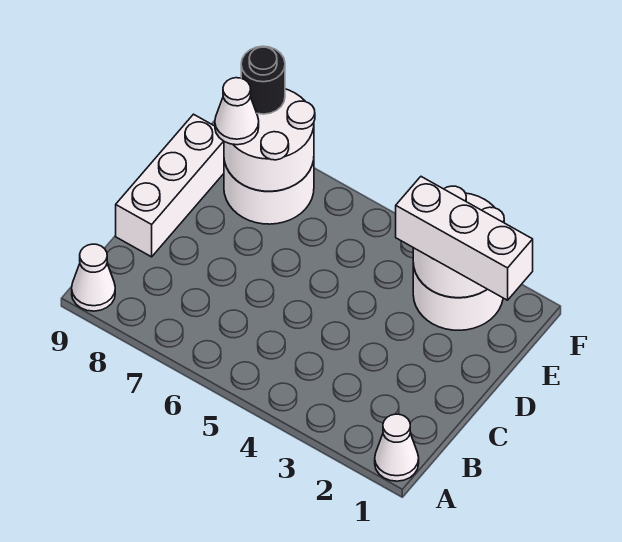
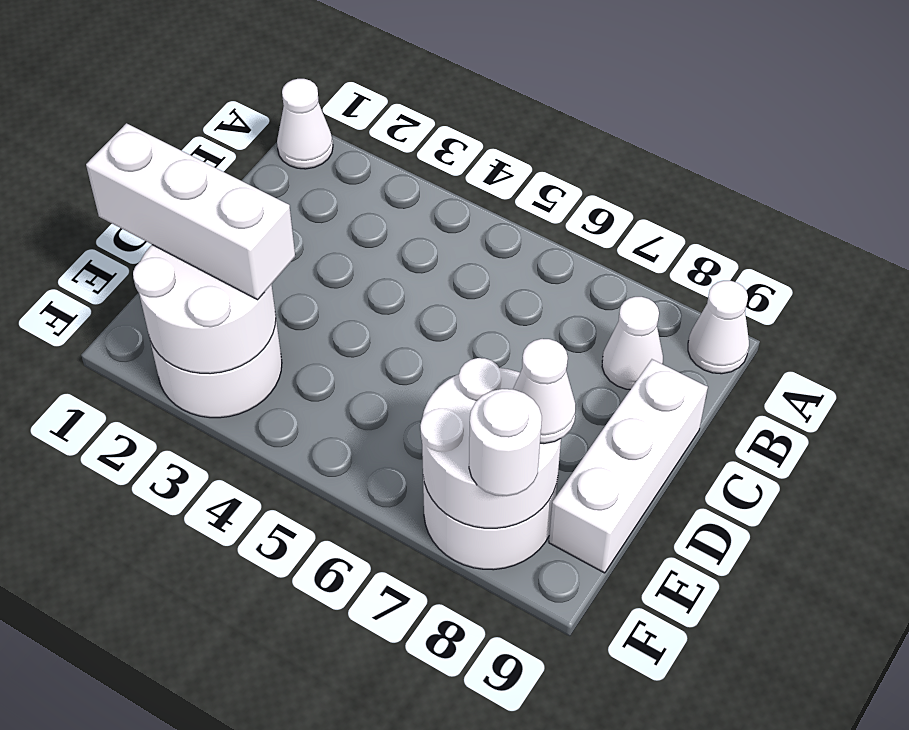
none -> white 1x1 cone [602,297,663,390]
black 1x1 round brick [241,46,285,114] -> white 1x1 round brick [469,389,542,496]

